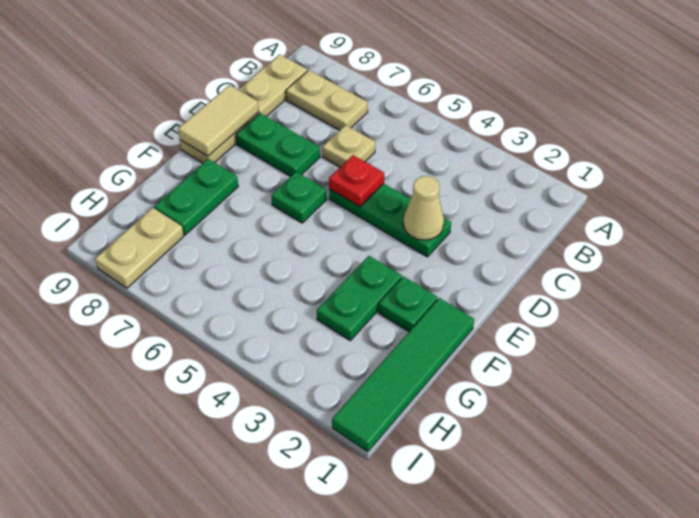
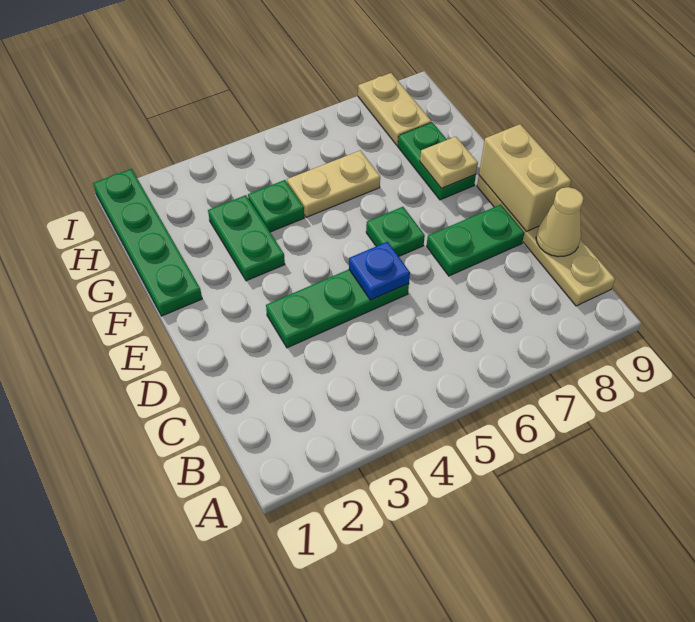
tan 1x2 plate [286,70,368,130] -> tan 1x2 plate moved to [287,150,380,217]
tan 1x1 plate [322,125,375,167] -> tan 1x1 plate moved to [420,137,478,188]
tan 1x1 cone [403,176,444,240] -> tan 1x1 cone moved to [536,187,584,257]
red 1x1 plate [329,155,384,207] -> blue 1x1 plate [349,242,410,300]
tan 1x2 tile [178,85,259,156] -> tan 1x2 brick [479,124,571,231]
green 1x4 tile [332,298,474,452] -> green 1x4 plate [93,169,202,316]
green 1x1 plate [379,277,438,332] -> green 1x1 plate moved to [248,180,304,232]

